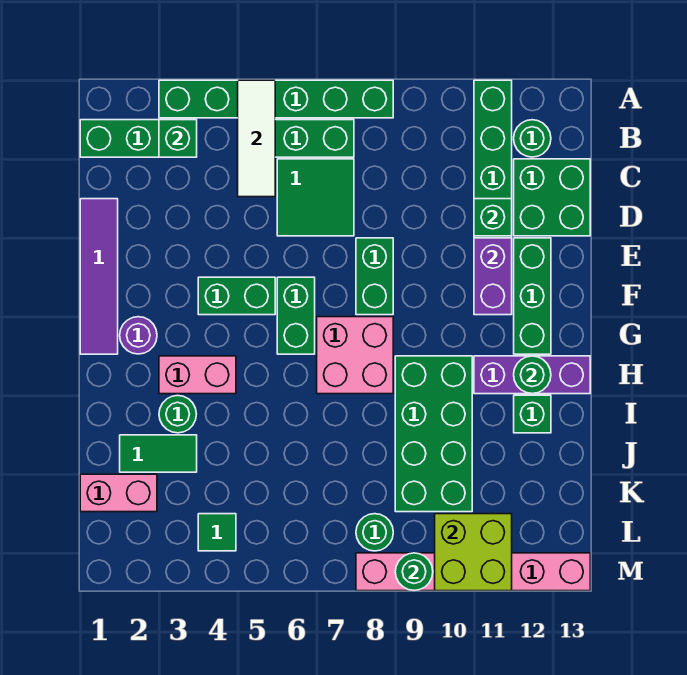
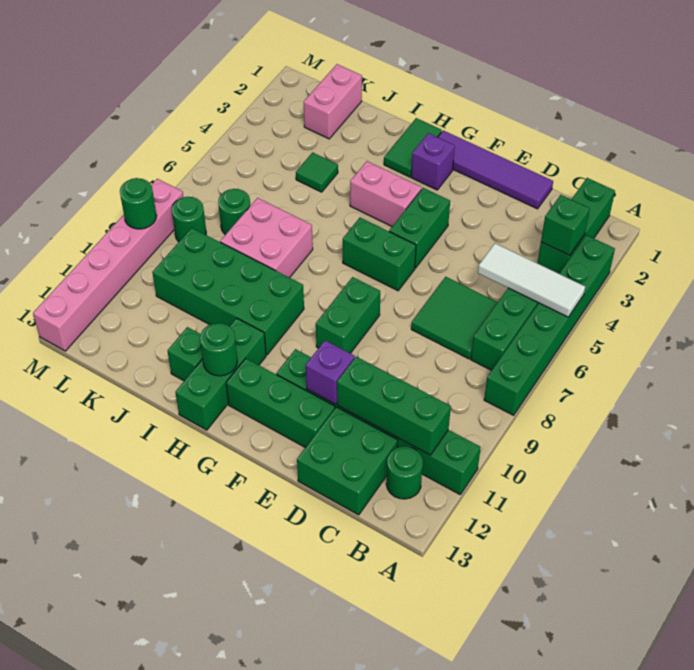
green 1x1 brick [474,199,512,236] -> green 1x3 brick [337,357,451,455]
green 1x2 brick [356,238,393,315] -> green 1x2 brick turned to [316,277,380,353]
purple 1x2 brick [474,238,512,315] -> purple 1x1 brick [306,341,355,404]
purple 1x1 round brick [120,317,157,354] -> purple 1x1 brick [411,133,455,190]
pink 2x2 brick [317,317,393,394] -> pink 2x2 brick moved to [220,198,313,278]
pink 1x2 brick [159,356,236,394] -> pink 1x2 brick turned to [350,161,422,226]
purple 1x3 brick [474,356,590,394] -> green 1x3 brick [175,318,266,430]
green 1x1 round brick [159,395,196,433] -> green 1x1 round brick moved to [218,189,250,235]
green 1x2 tile [120,435,197,472] -> green 1x2 tile moved to [384,118,442,177]
green 1x1 tile [198,514,236,551] -> green 1x1 tile moved to [296,153,338,192]
lime 2x2 brick [435,514,512,591] -> none

